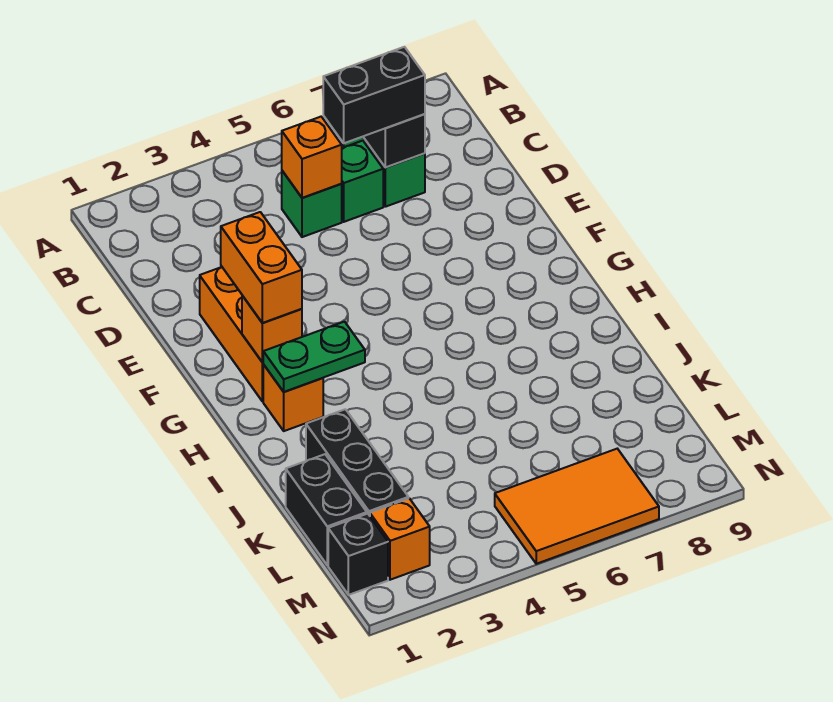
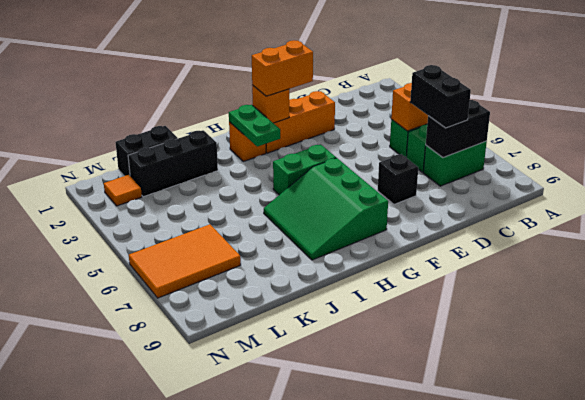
none -> green 1x2 brick [273,144,336,195]
none -> green 3x3 slope [264,158,388,260]
black 1x1 brick [328,514,388,595] -> black 1x1 brick moved to [378,154,418,204]
orange 1x1 brick [370,498,430,580] -> orange 1x1 tile [104,175,142,206]
orange 2x3 tile [495,449,659,564] -> orange 2x3 tile turned to [129,224,241,298]

